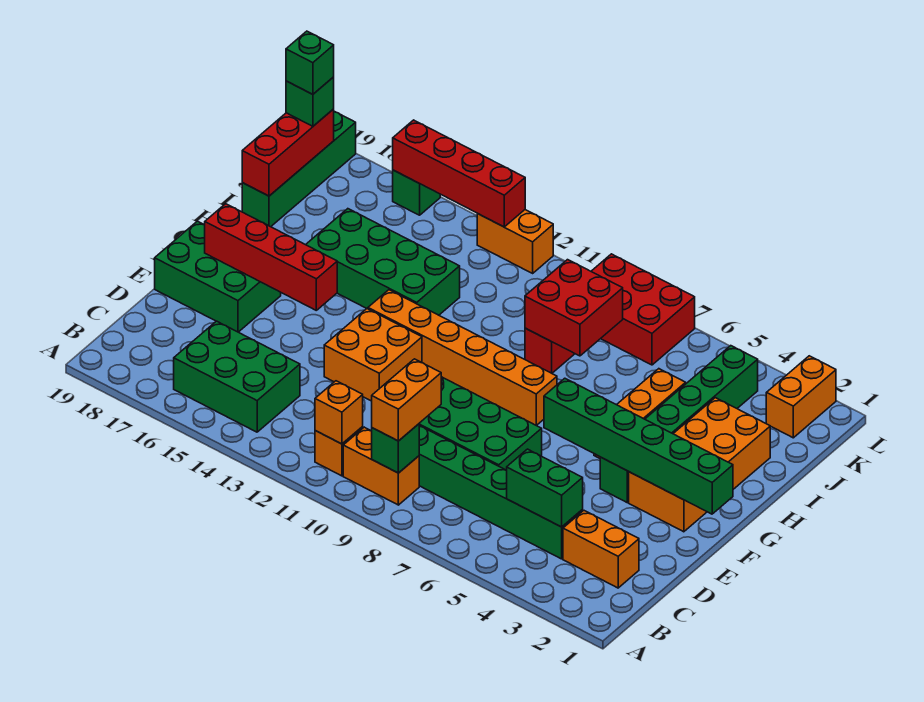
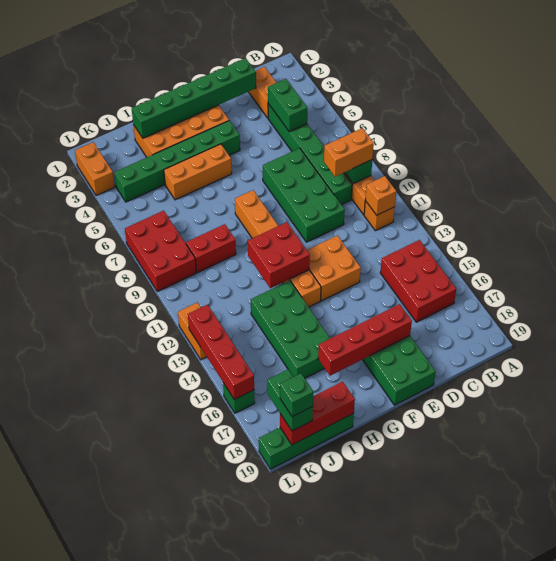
green 2x3 brick [174,321,300,432] -> red 2x3 brick [380,240,456,322]
green 1x6 brick [544,378,733,514] -> green 1x6 brick turned to [132,58,256,138]
red 1x4 brick [205,204,337,310] -> red 1x4 brick turned to [318,304,412,376]
red 2x2 brick [525,260,623,356] -> red 2x2 brick moved to [248,222,310,288]
orange 1x2 brick [766,356,836,438] -> orange 1x2 brick turned to [75,142,115,196]
green 1x1 brick [286,77,334,126] -> green 1x2 brick [268,370,313,431]

